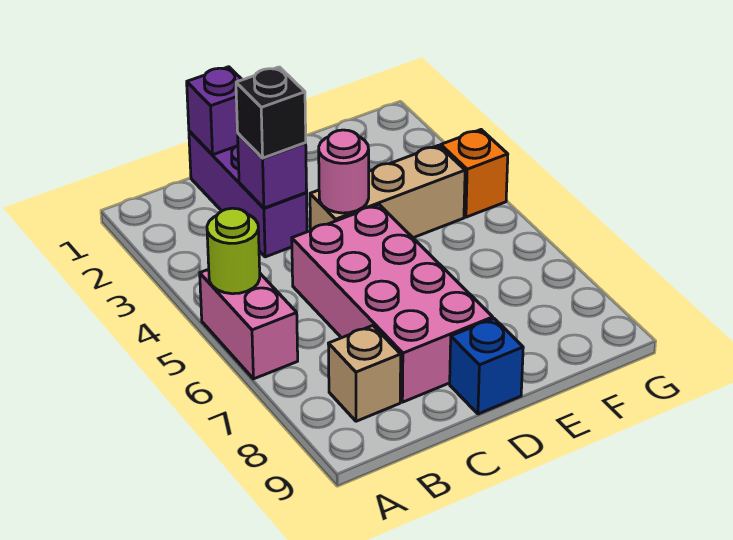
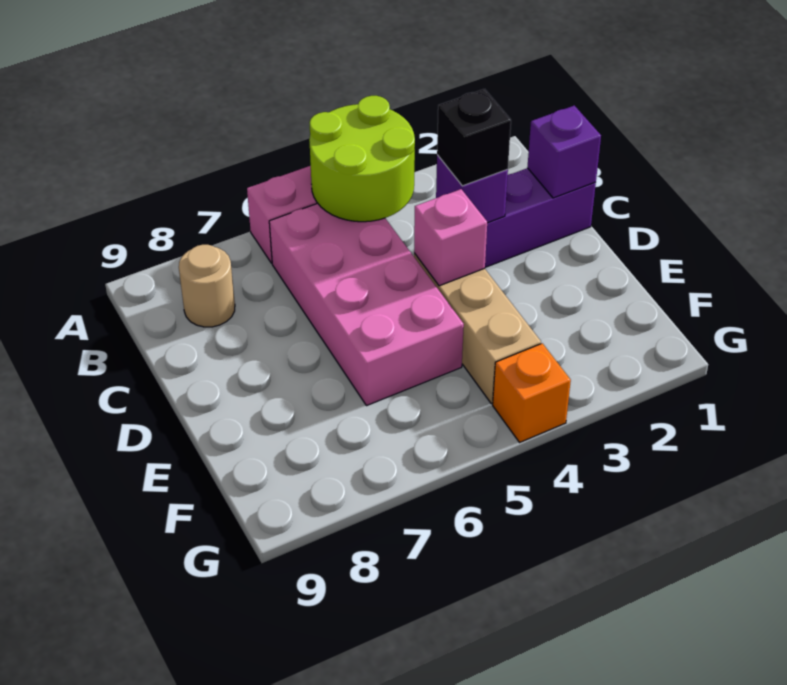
lime 1x1 round brick [207,208,260,294] -> lime 2x2 round brick [309,96,415,222]
tan 1x1 brick [328,326,401,421] -> tan 1x1 round brick [179,245,235,327]
pink 2x4 brick [292,205,493,402] -> pink 2x4 brick turned to [269,203,464,406]
pink 1x1 round brick [319,130,369,213] -> pink 1x1 brick [414,189,487,286]
blue 1x1 brick [450,319,523,414] -> none

